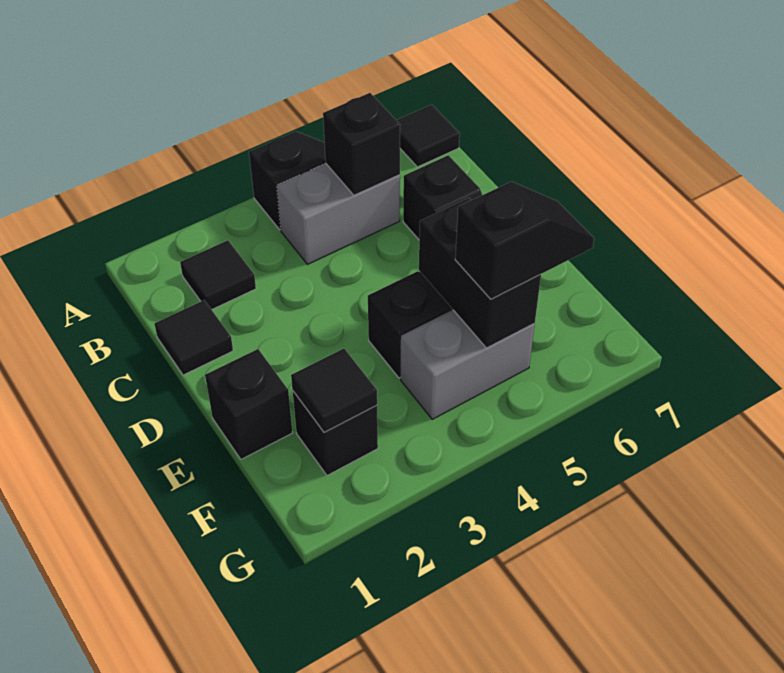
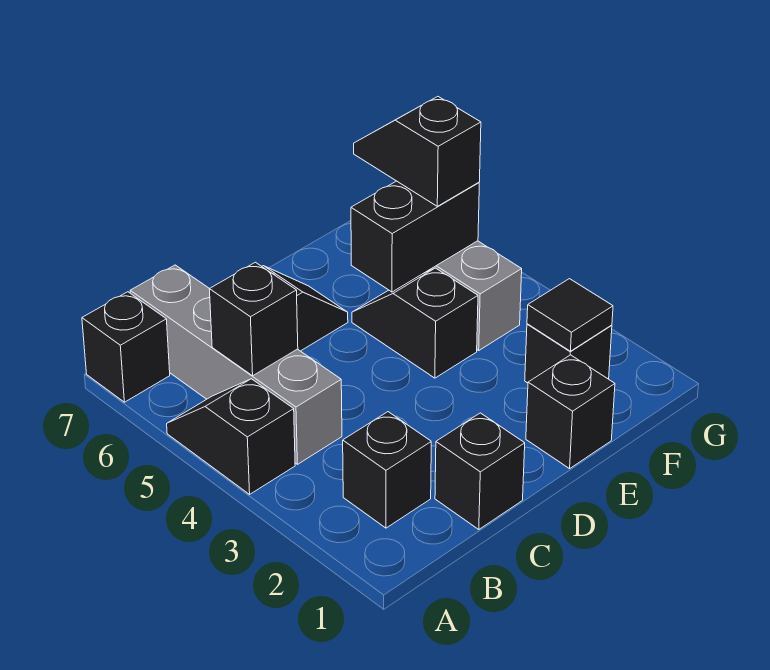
black 1x1 tile [397,105,460,167] -> black 1x1 brick [82,292,170,402]
black 1x1 tile [180,240,256,310] -> black 1x1 brick [343,412,431,528]
grey 1x2 brick [277,163,400,264] -> grey 1x4 brick [130,265,342,464]
black 1x1 tile [154,300,233,375] -> black 1x1 brick [435,413,525,530]

